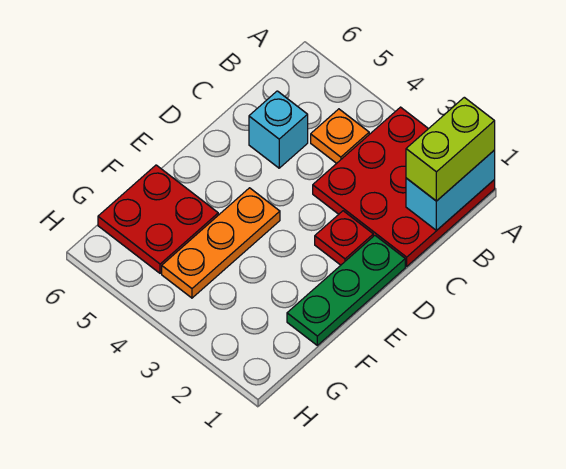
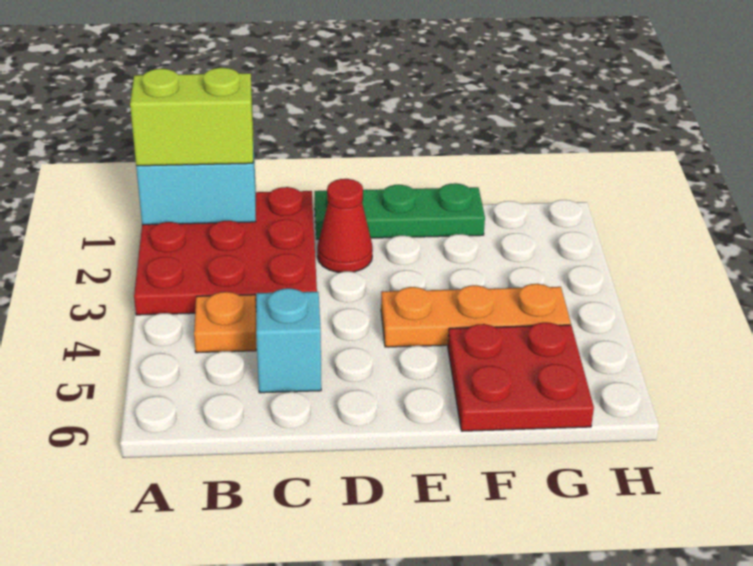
red 1x1 plate [315,211,373,265] -> red 1x1 cone [317,179,373,272]

